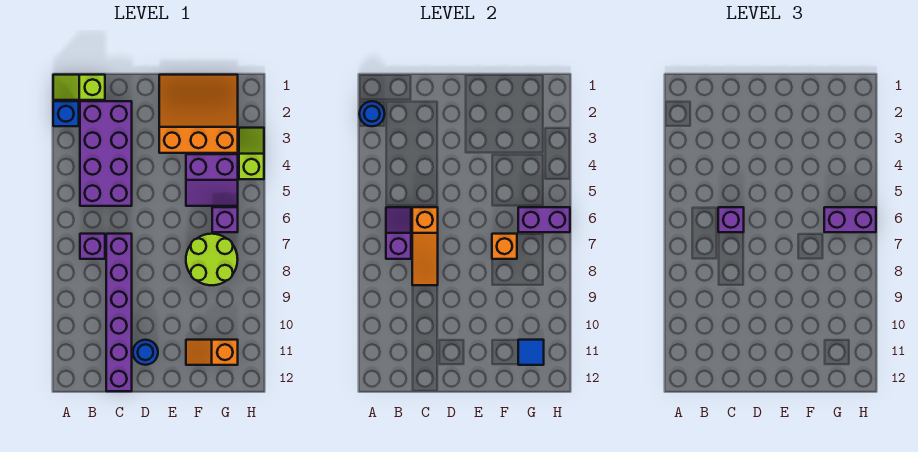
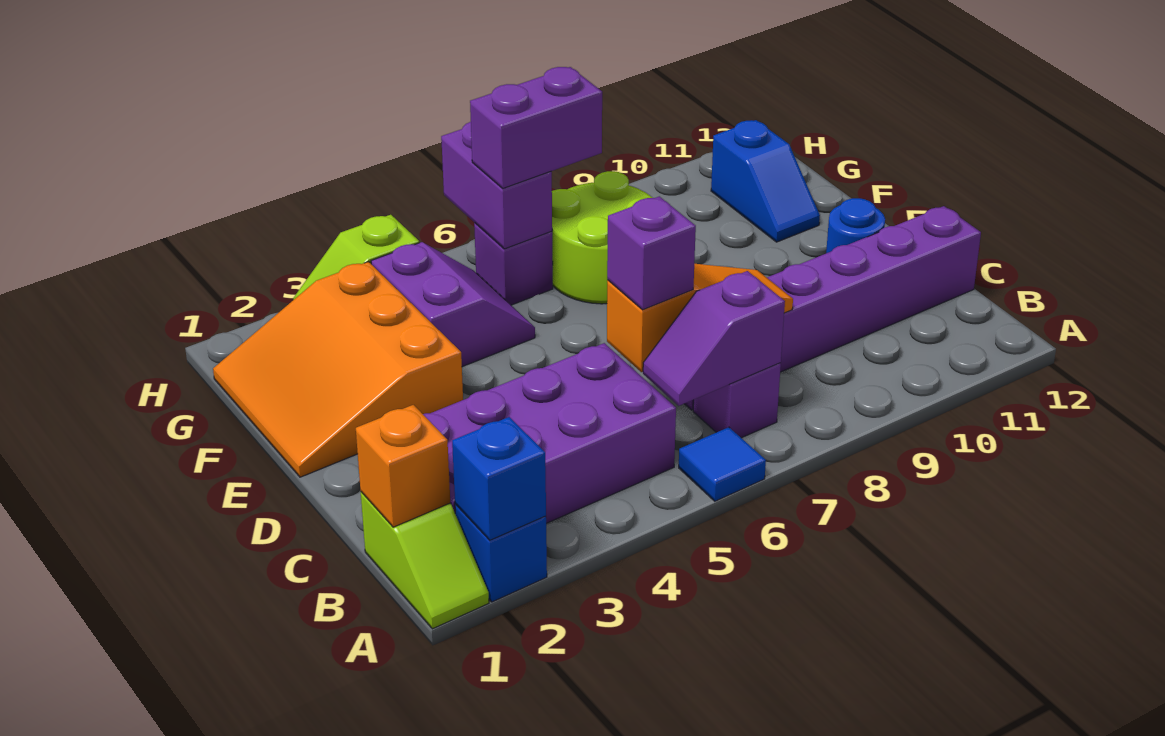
blue 1x1 round brick [359,101,385,126] -> blue 1x1 brick [452,417,546,540]
orange 1x1 brick [492,234,517,259] -> orange 1x1 brick moved to [356,405,450,527]
orange 1x2 slope [186,340,238,365] -> blue 1x2 slope [711,120,820,242]
purple 1x2 brick [824,207,876,232] -> purple 1x2 brick turned to [470,67,602,188]
blue 1x1 tile [518,340,544,365] -> blue 1x1 tile moved to [679,427,766,501]

